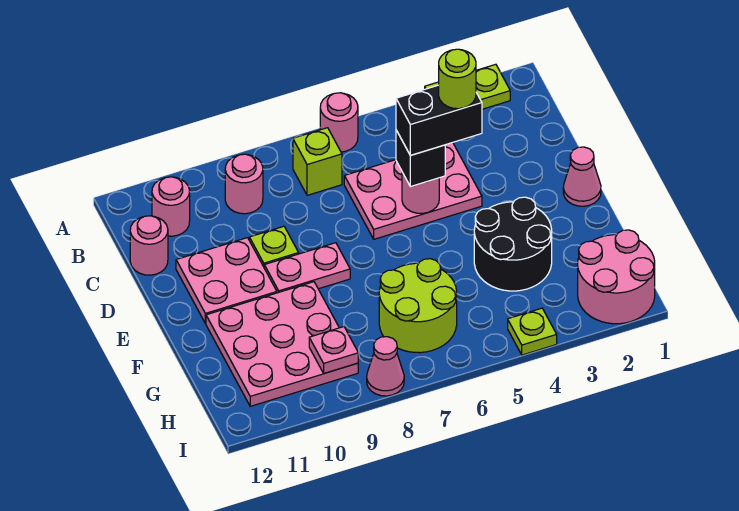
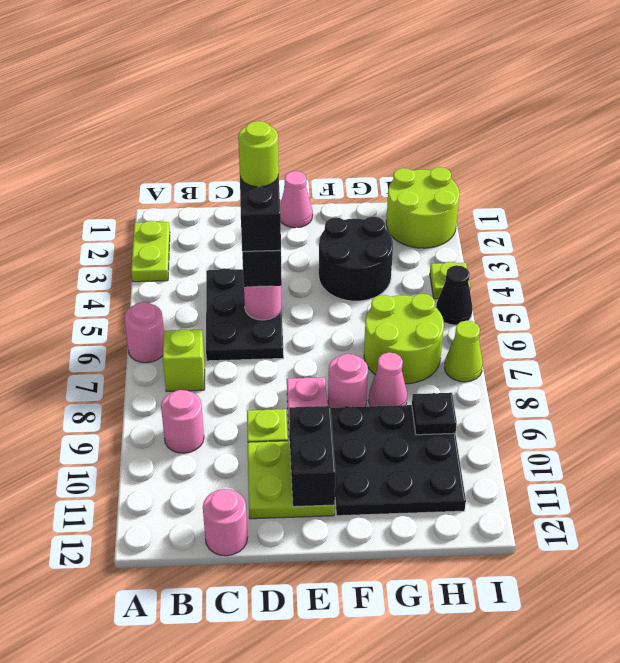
pink 1x1 round brick [152,177,190,236] -> pink 1x1 round brick moved to [328,354,368,408]
pink 2x3 plate [344,143,482,239] -> black 2x3 plate [206,268,284,361]
pink 2x2 plate [176,238,277,323] -> lime 2x2 plate [247,441,335,519]
none -> black 1x2 brick [289,406,336,507]
pink 3x3 plate [206,282,358,406] -> black 3x3 plate [331,405,466,516]
pink 2x2 round brick [578,230,655,324] -> lime 2x2 round brick [386,167,459,248]
pink 1x1 plate [309,327,358,373] -> black 1x1 plate [412,393,457,435]
none -> black 1x1 cone [436,265,472,325]
none -> lime 1x1 cone [444,321,483,382]
pink 1x1 cone [367,337,404,396] -> pink 1x1 cone moved to [368,352,407,406]

